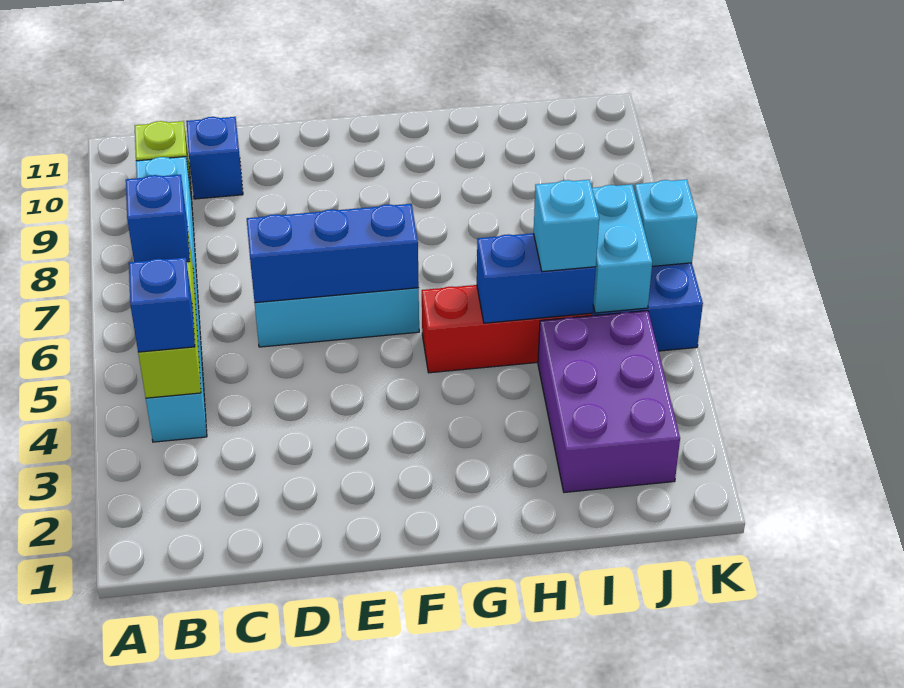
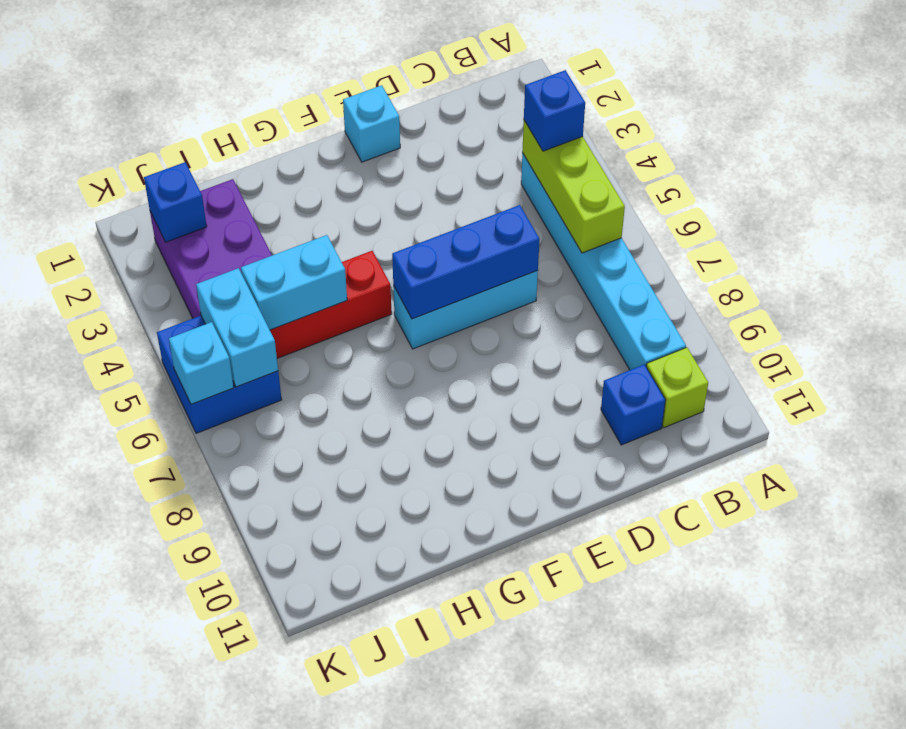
blue 1x1 brick [126,175,190,262] -> blue 1x1 brick moved to [144,162,207,242]
blue 1x2 brick [477,233,596,323] -> cyan 1x2 brick [241,235,347,330]
cyan 1x1 brick [534,180,599,272] -> cyan 1x1 brick moved to [343,85,400,162]

